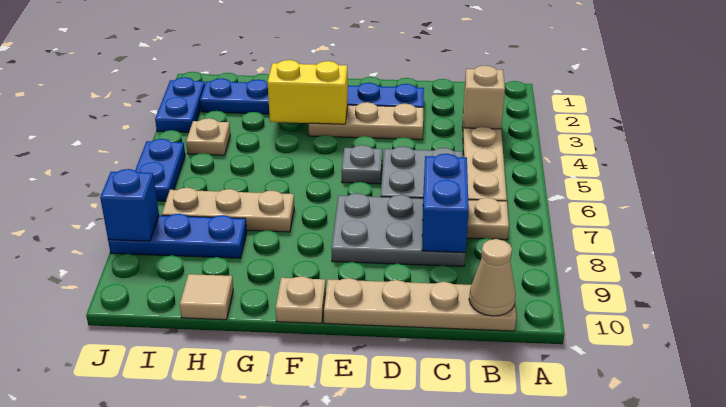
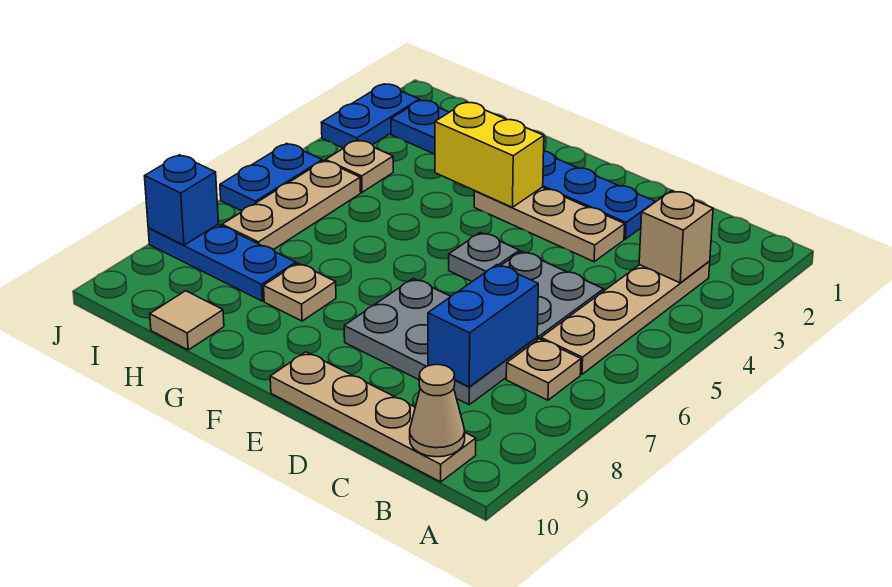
tan 1x1 plate [276,276,326,323] -> tan 1x1 plate moved to [264,263,336,321]
tan 1x3 plate [162,188,294,232] -> tan 1x3 plate turned to [222,161,361,250]

